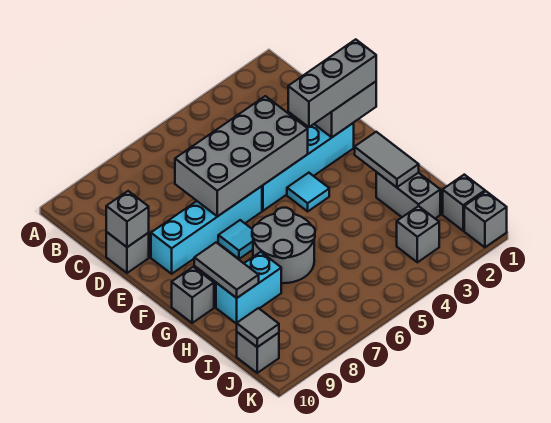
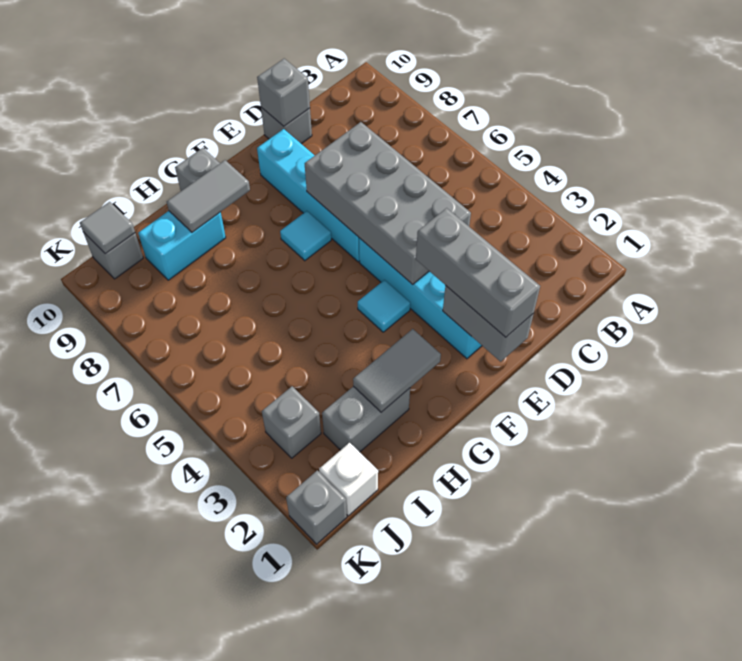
grey 2x2 round brick [252,208,315,283] -> none
cyan 1x2 brick [216,252,281,324] -> cyan 1x2 brick turned to [138,211,226,280]
grey 1x1 brick [443,175,485,231] -> white 1x1 brick [319,443,378,516]

